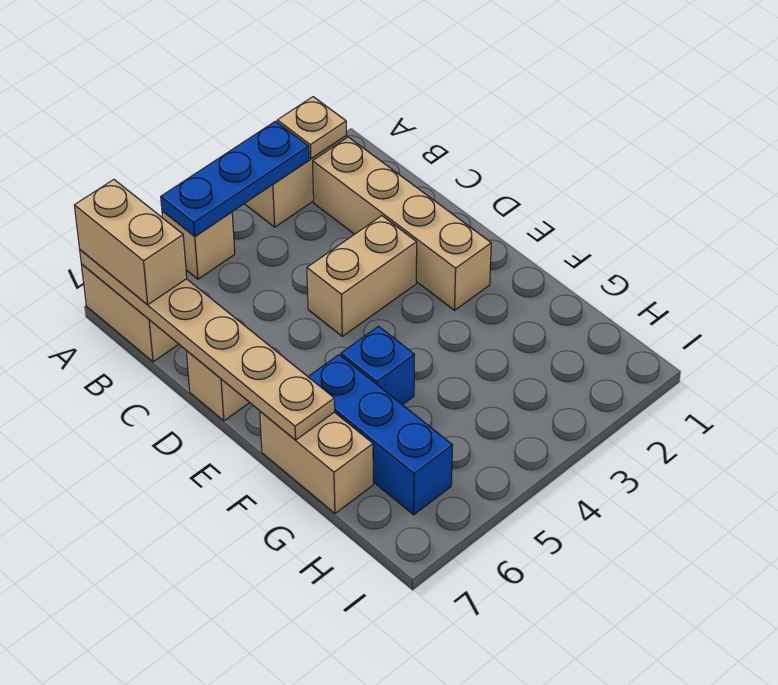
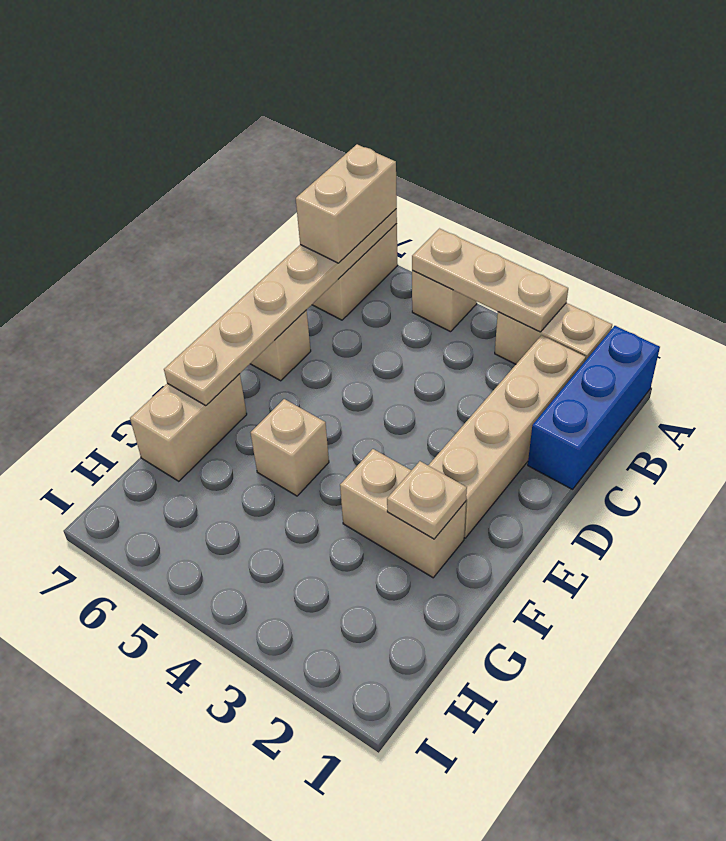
tan 1x1 plate [277,97,347,159] -> tan 1x1 plate moved to [387,461,467,539]
blue 1x3 plate [161,121,309,236] -> tan 1x3 plate [412,229,568,332]
tan 1x2 brick [307,216,417,336] -> tan 1x2 brick moved to [340,449,466,578]
blue 1x1 brick [341,326,414,405] -> tan 1x1 brick [251,399,329,496]
blue 1x3 brick [308,355,453,515] -> blue 1x3 brick moved to [528,326,660,489]

